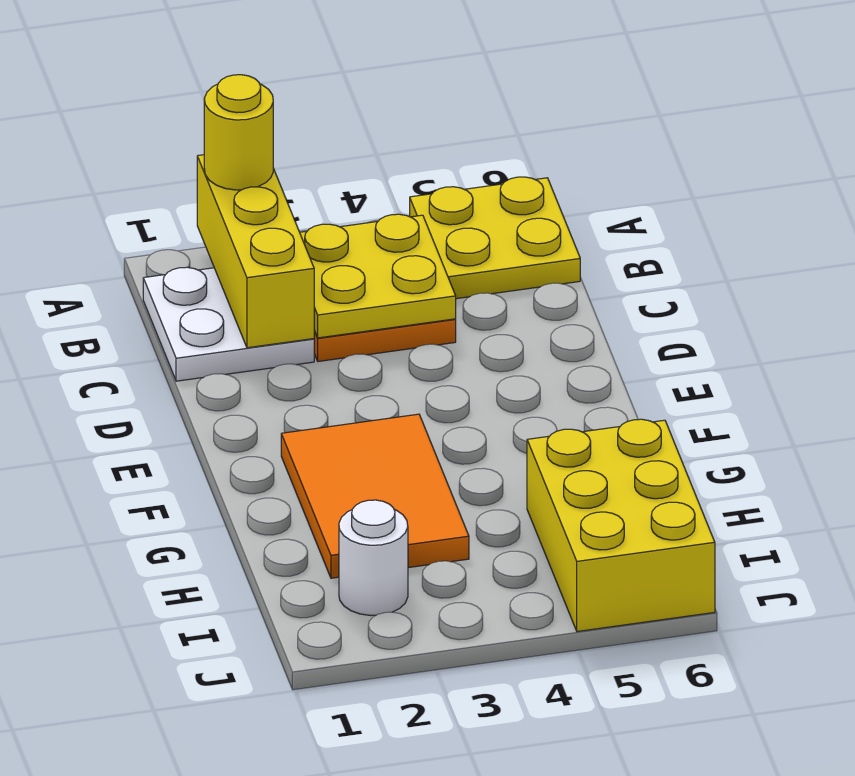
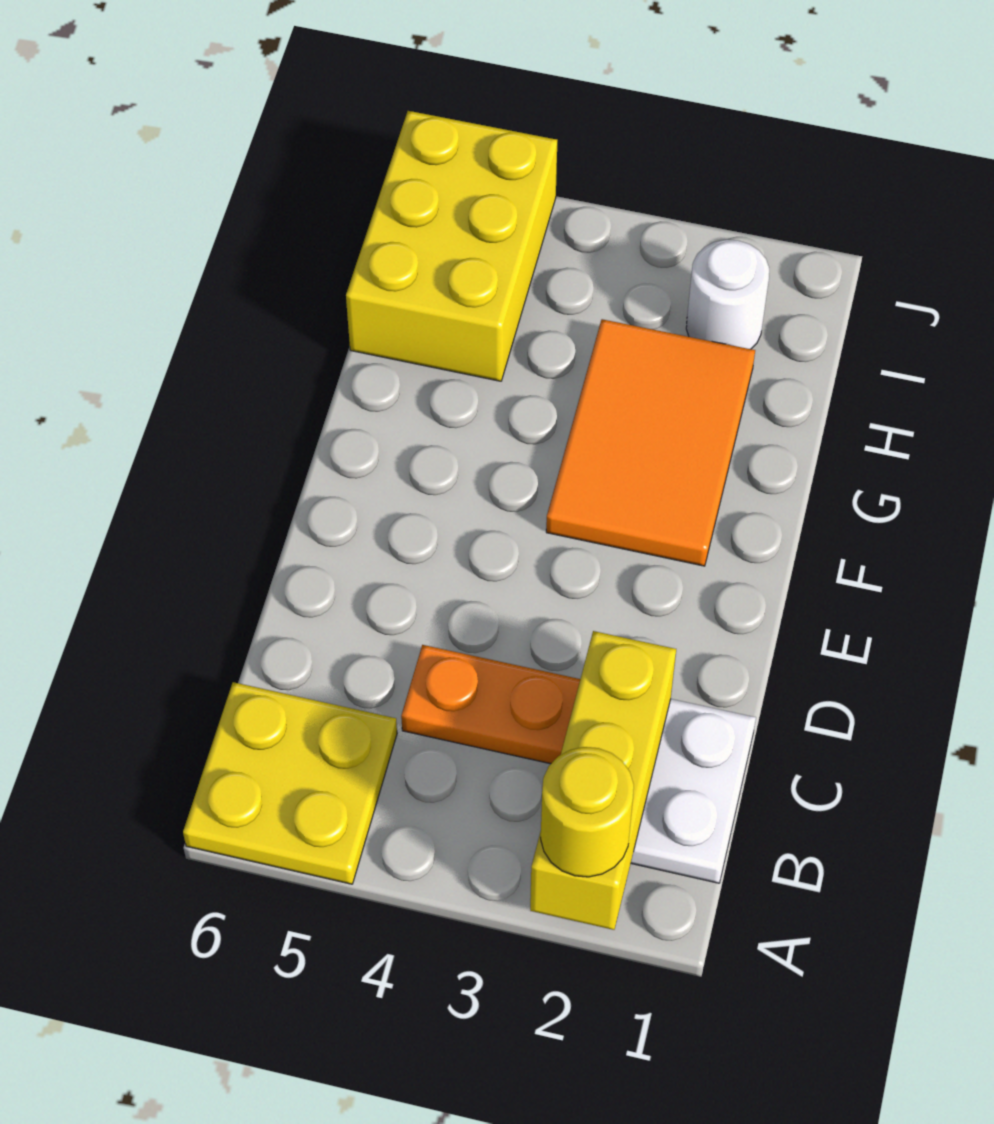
yellow 2x2 plate [300,214,456,338] -> none

